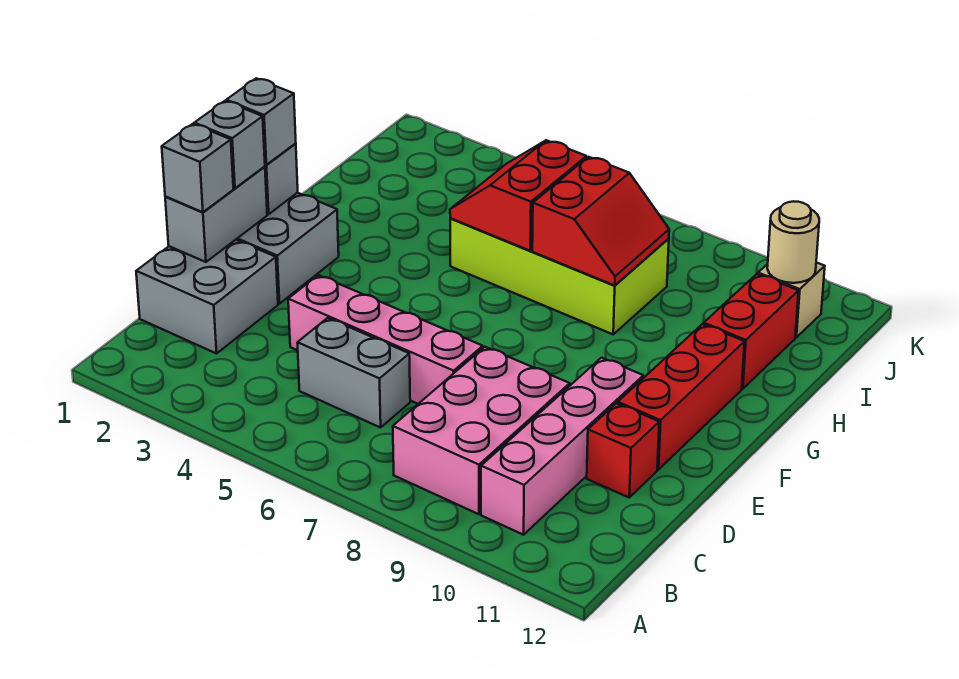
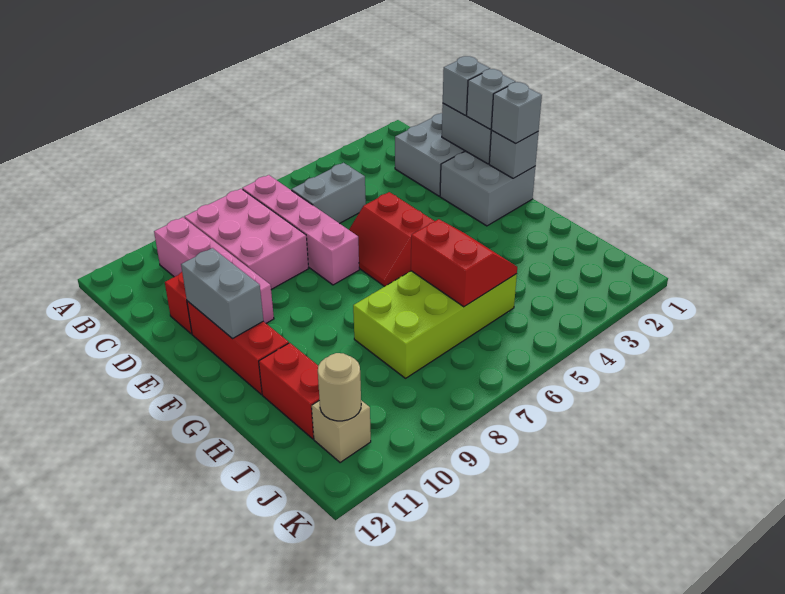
pink 1x4 brick [288,275,483,404] -> pink 1x4 brick turned to [242,175,359,285]
none -> grey 1x2 brick [181,248,263,339]
red 2x2 slope [532,157,669,285] -> red 2x2 slope moved to [349,192,434,286]

